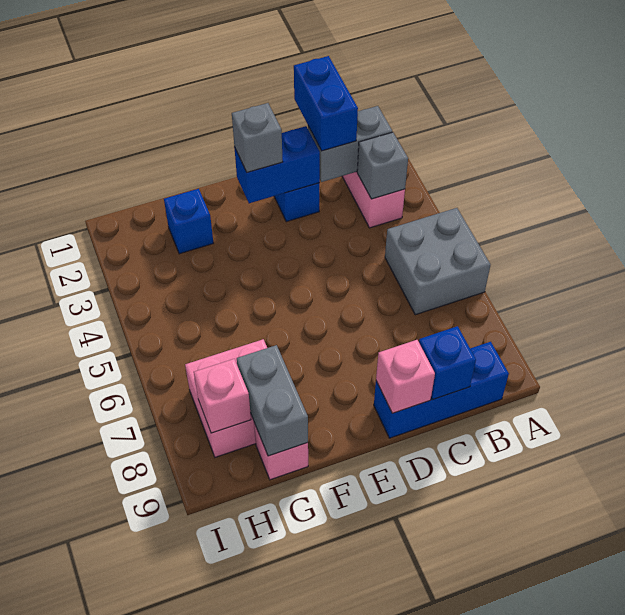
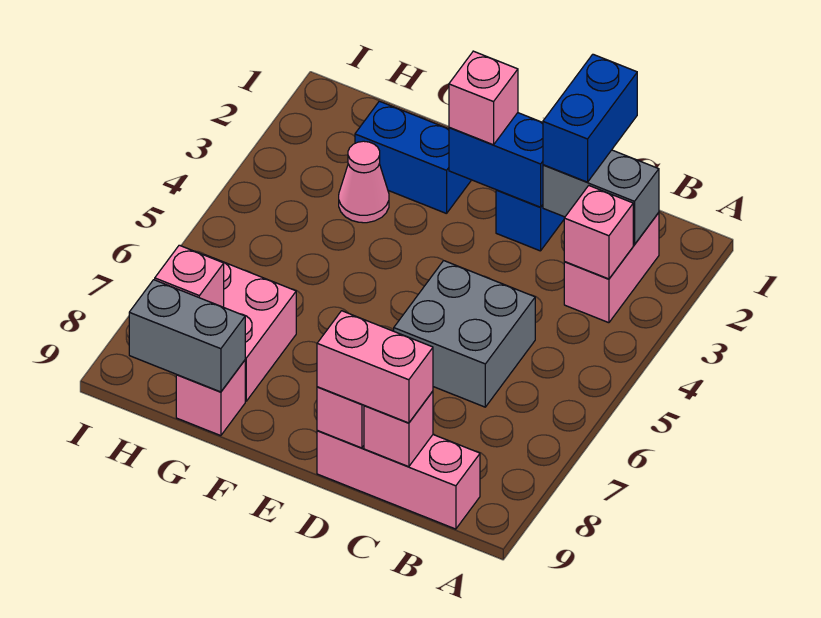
grey 2x2 brick [385,208,490,315] -> grey 2x2 brick moved to [394,261,535,407]
grey 1x1 brick [357,132,408,199] -> pink 1x1 brick [564,186,633,279]
blue 1x3 brick [374,342,509,438] -> pink 1x3 brick [317,431,480,529]
blue 1x1 brick [419,326,476,399] -> pink 1x1 brick [364,391,433,467]
none -> pink 1x2 brick [317,311,433,423]
grey 1x1 brick [232,103,283,172] -> pink 1x1 brick [449,51,518,145]
blue 1x1 brick [164,189,213,254] -> blue 1x2 brick [355,101,471,214]
none -> pink 1x1 cone [339,141,389,223]
grey 1x2 brick [237,345,308,456] -> grey 1x2 brick turned to [129,280,245,392]

